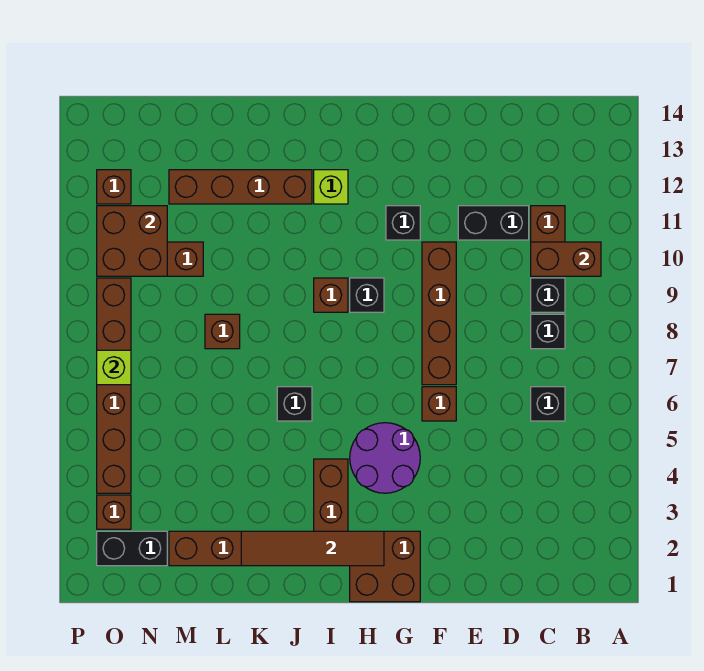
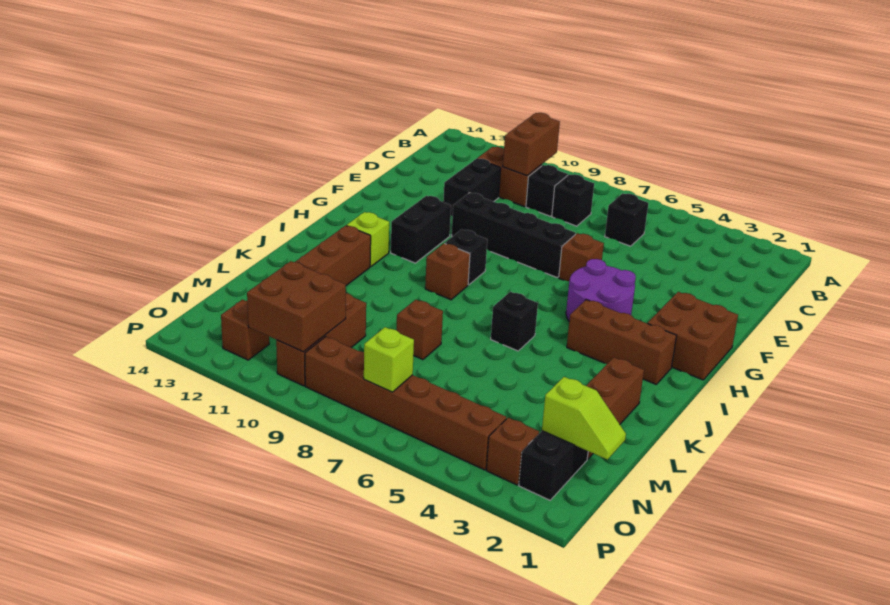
brown 1x4 brick [422,242,456,385] -> black 1x4 brick [452,193,576,277]
black 1x1 brick [386,206,420,240] -> black 1x2 brick [391,196,451,263]
brown 1x4 tile [241,531,384,566] -> none
none -> lime 1x2 slope [542,377,626,460]

